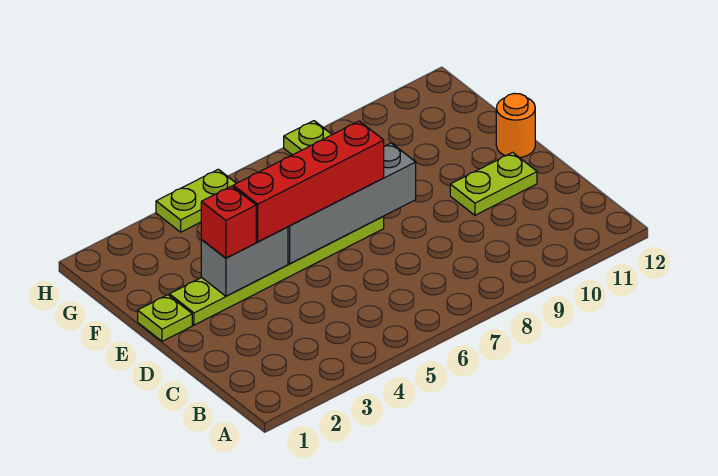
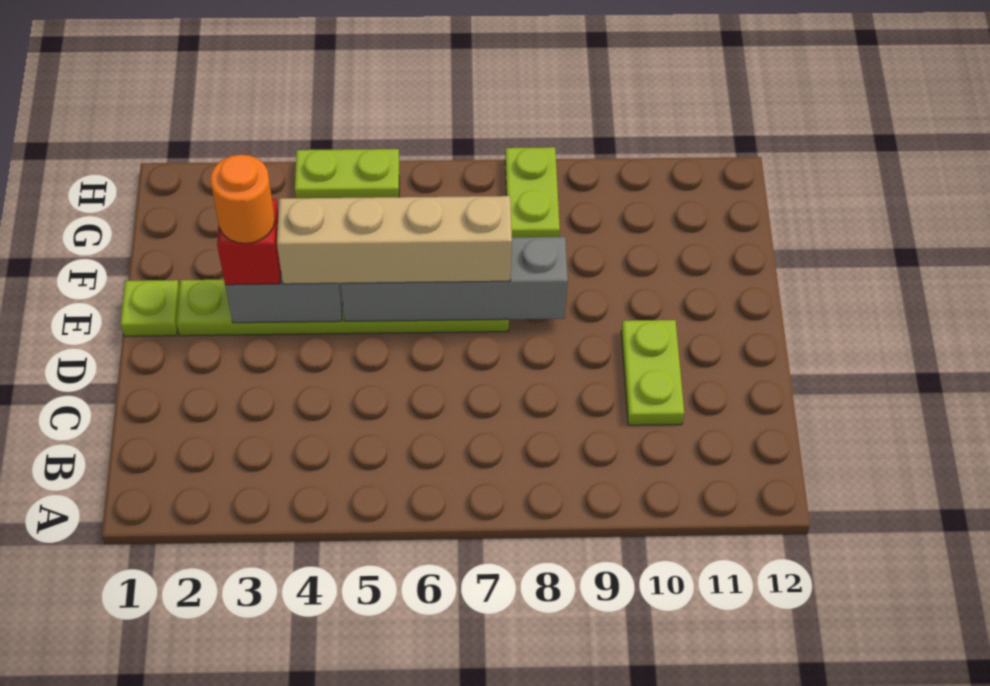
lime 1x2 plate [450,152,537,215] -> lime 1x2 plate turned to [621,320,684,425]
red 1x4 brick [233,121,384,242] -> tan 1x4 brick [277,196,512,284]
orange 1x1 round brick [496,93,535,158] -> orange 1x1 round brick moved to [210,155,275,244]

